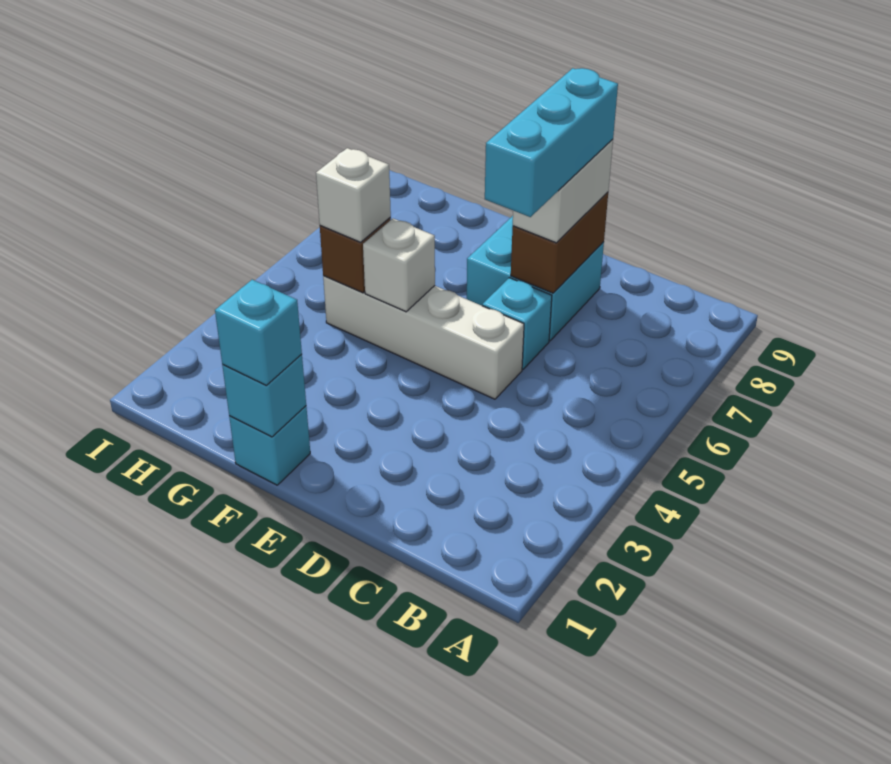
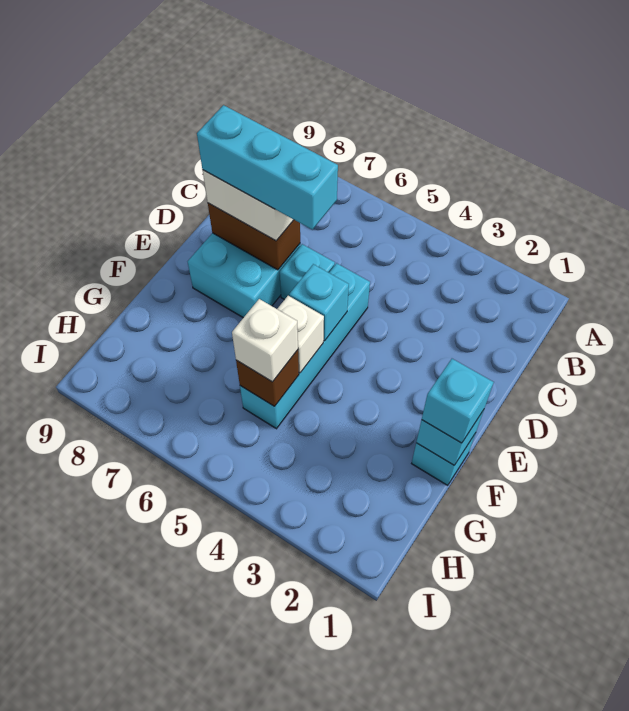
white 1x4 brick [323,276,524,399] -> cyan 1x4 brick [240,263,370,429]
none -> cyan 1x1 brick [289,264,349,341]

